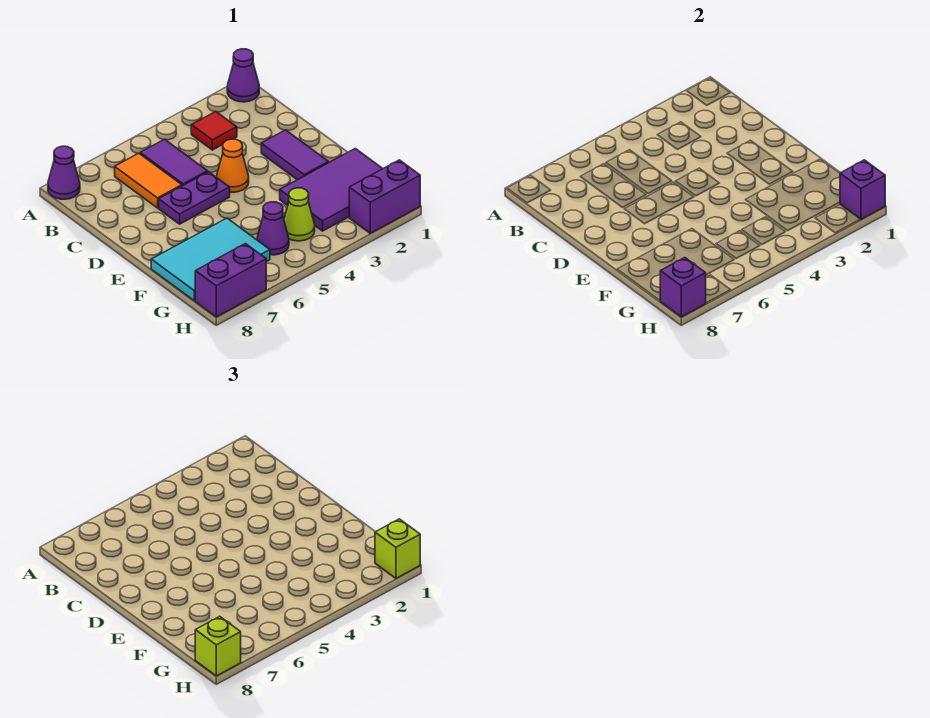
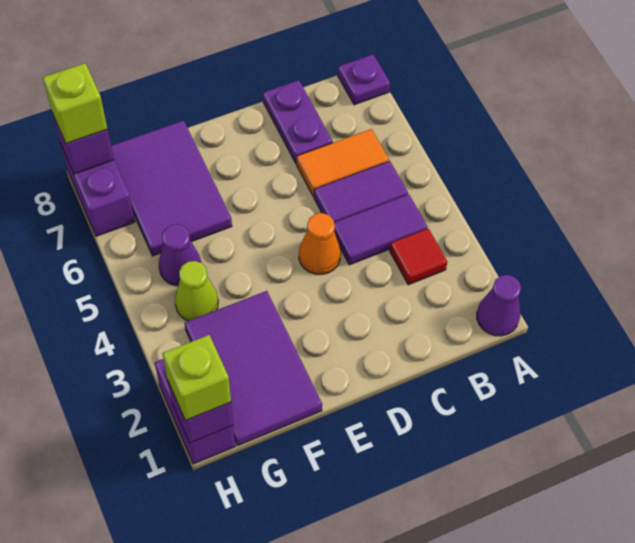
purple 1x1 cone [48,146,80,199] -> purple 1x1 plate [338,54,390,105]
purple 1x2 tile [261,130,329,180] -> purple 1x2 tile moved to [334,194,427,265]
purple 1x2 plate [159,172,230,224] -> purple 1x2 plate moved to [263,80,333,163]
cyan 2x3 tile [151,218,270,301] -> purple 2x3 tile [111,121,232,256]

